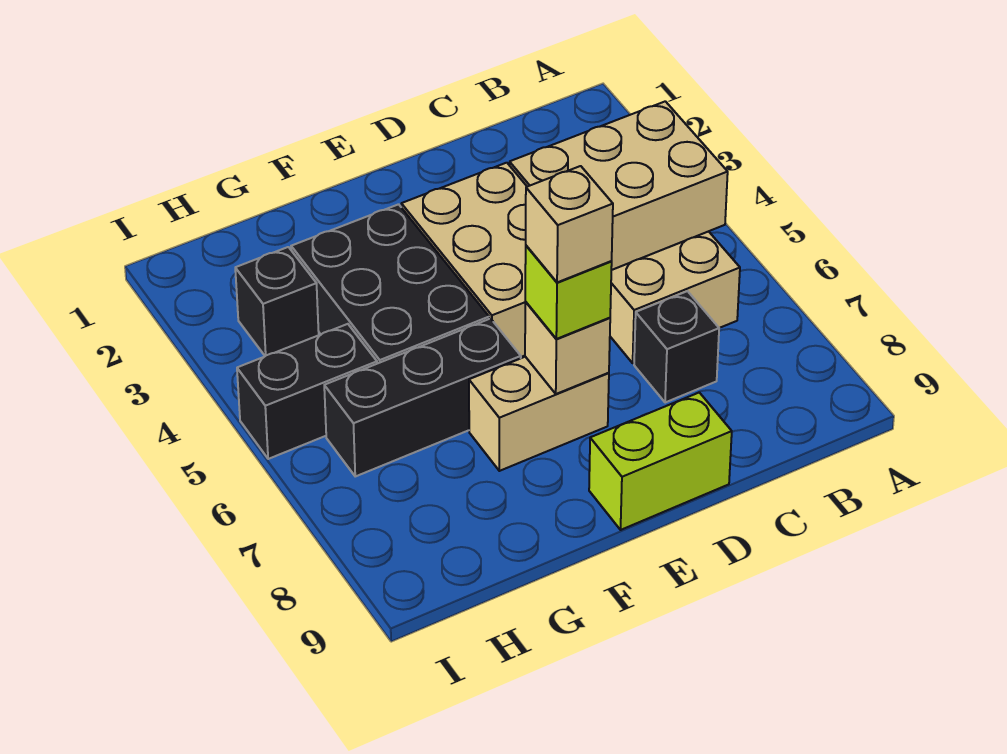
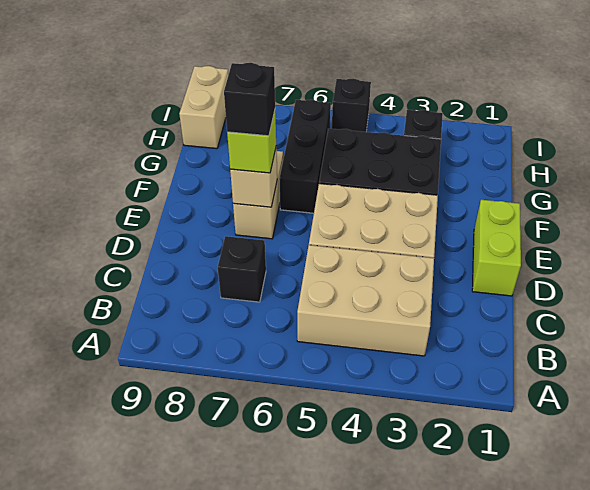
tan 2x3 brick [510,101,728,270] -> tan 2x3 brick turned to [297,245,434,356]
tan 1x2 brick [610,231,740,363] -> tan 1x2 brick moved to [179,66,228,149]
lime 1x2 brick [589,393,732,530] -> lime 1x2 brick moved to [472,200,521,296]
tan 1x1 brick [526,166,613,282] -> black 1x1 brick [224,63,275,136]
black 1x2 brick [237,324,377,459] -> black 1x1 brick [332,78,371,132]

